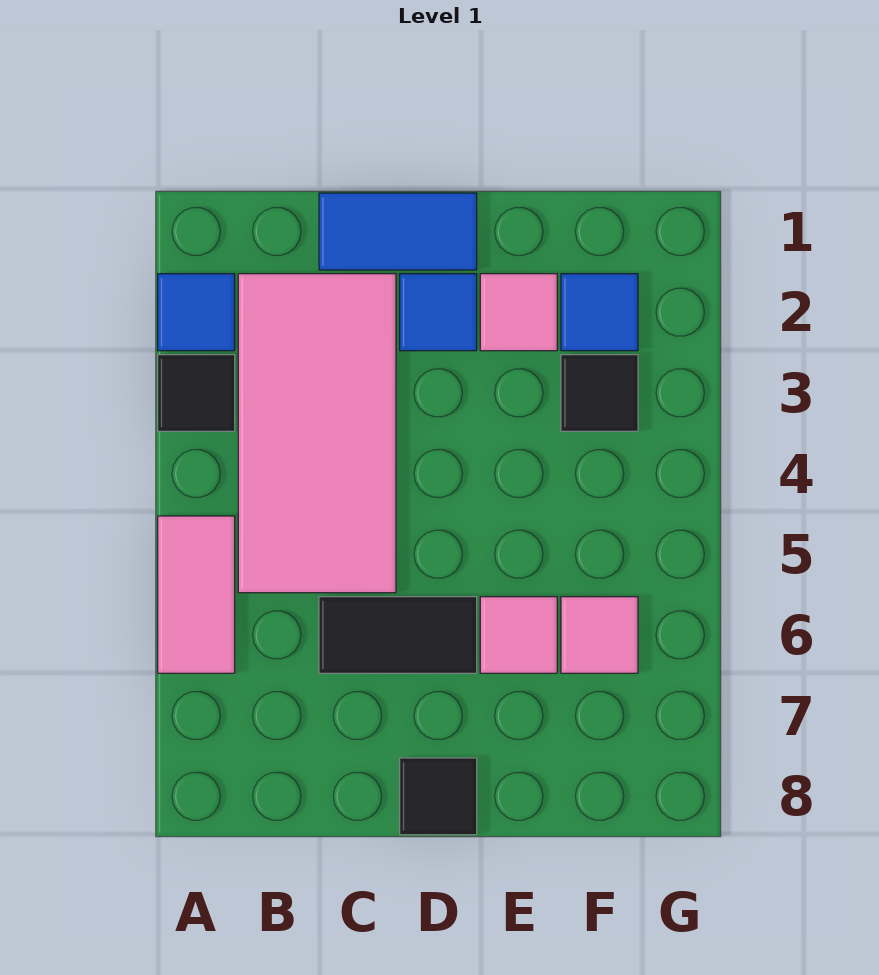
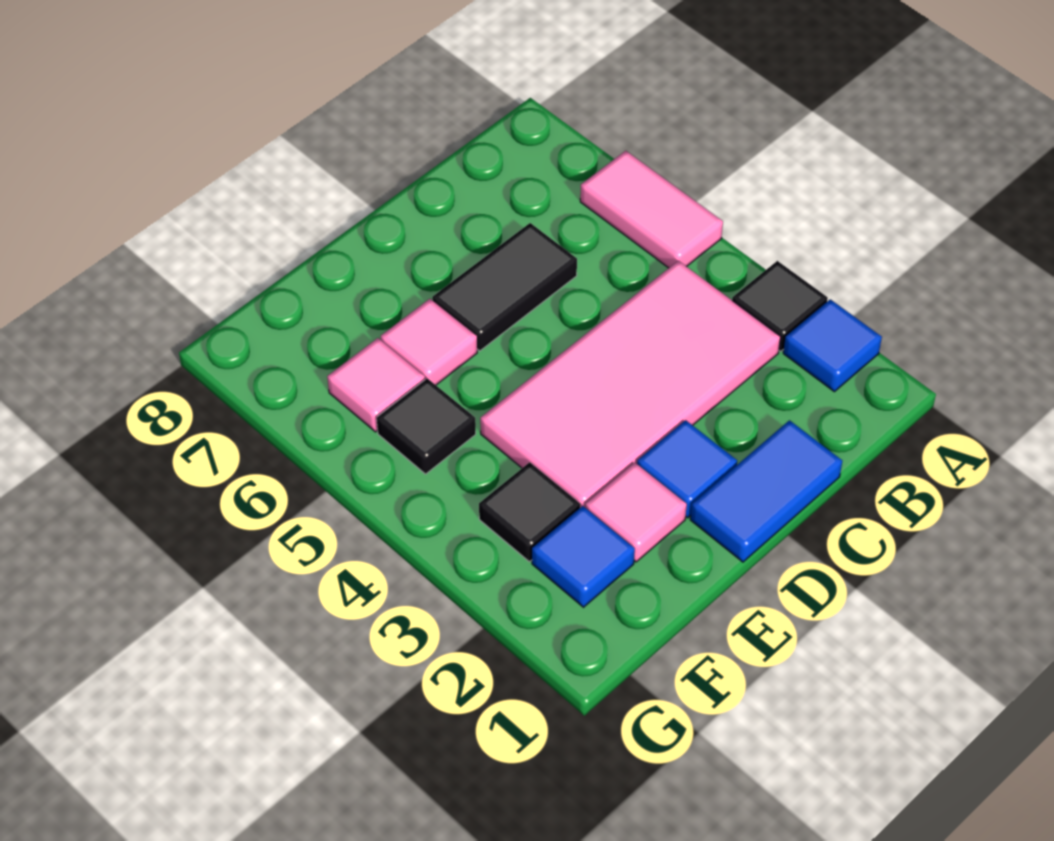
pink 2x4 tile [238,274,396,593] -> pink 2x4 tile turned to [480,261,781,508]
black 1x1 tile [400,758,477,835] -> black 1x1 tile moved to [377,378,476,474]

